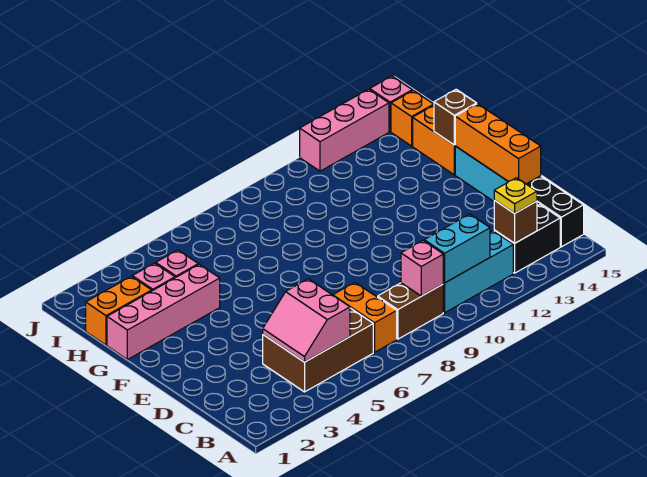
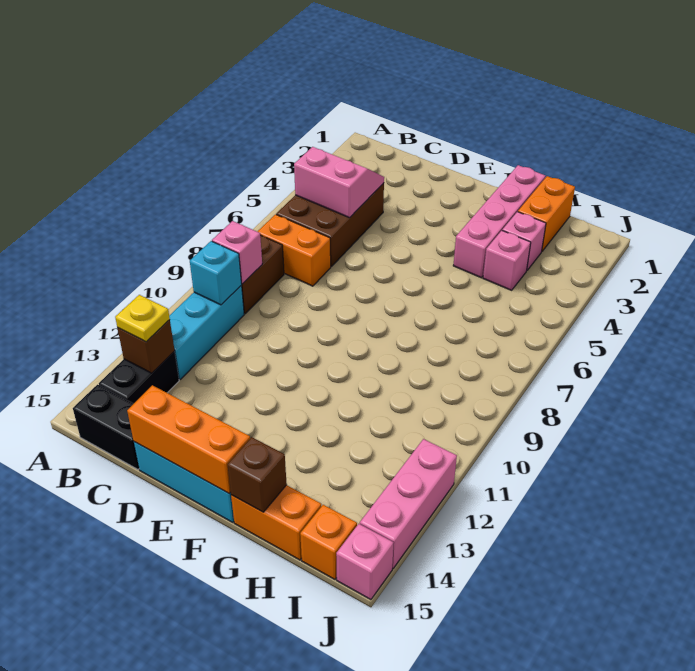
cyan 1x2 brick [424,214,490,283] -> cyan 1x1 brick [190,241,242,305]

